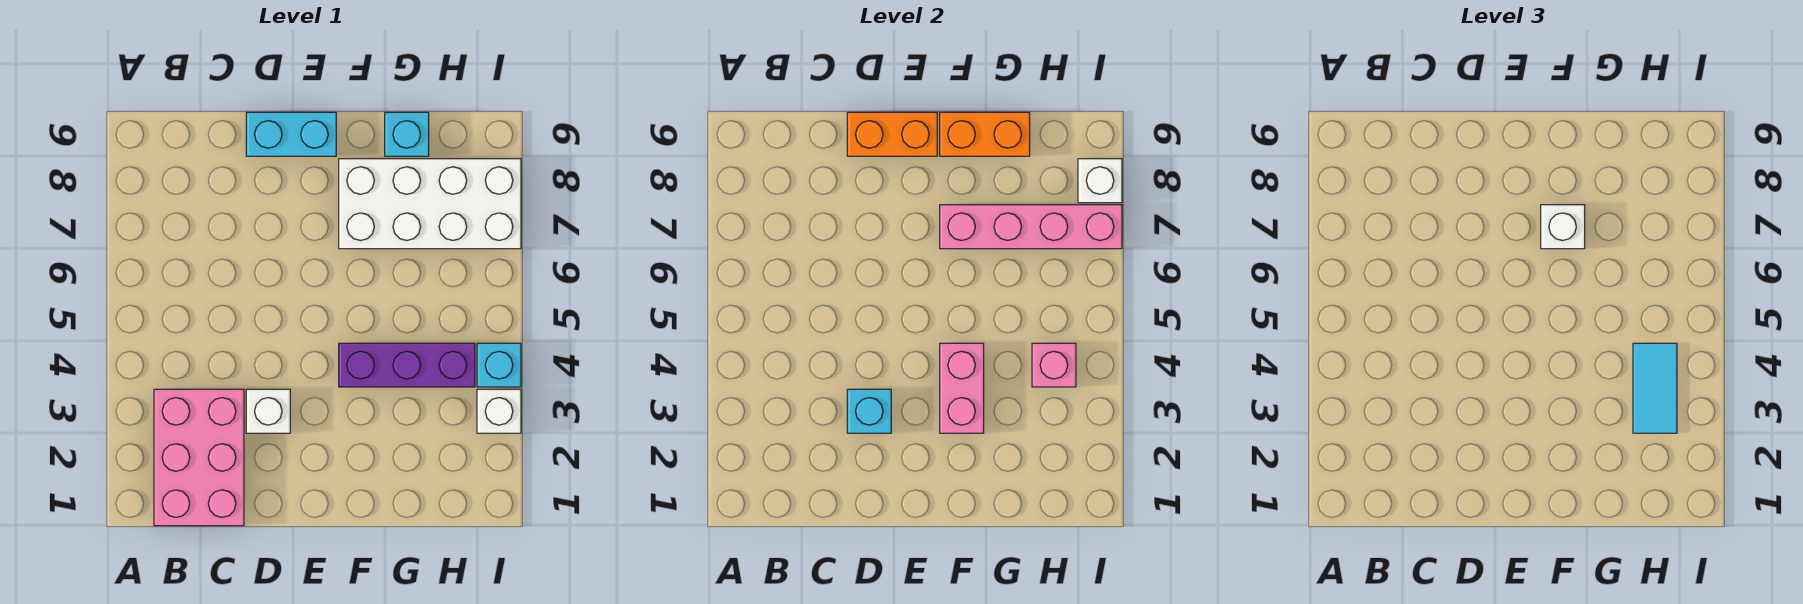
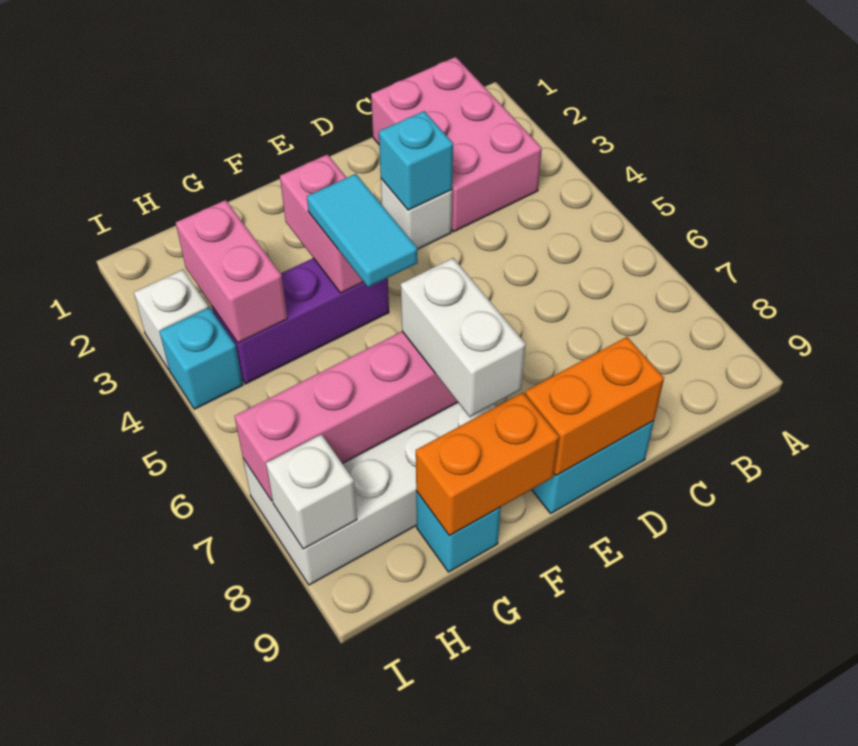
white 1x1 brick [1541,205,1585,249] -> white 1x2 brick [401,258,526,417]
cyan 1x2 tile [1633,343,1677,433] -> cyan 1x2 tile moved to [307,174,418,287]
pink 1x1 brick [1032,343,1076,387] -> pink 1x2 brick [176,200,287,343]

